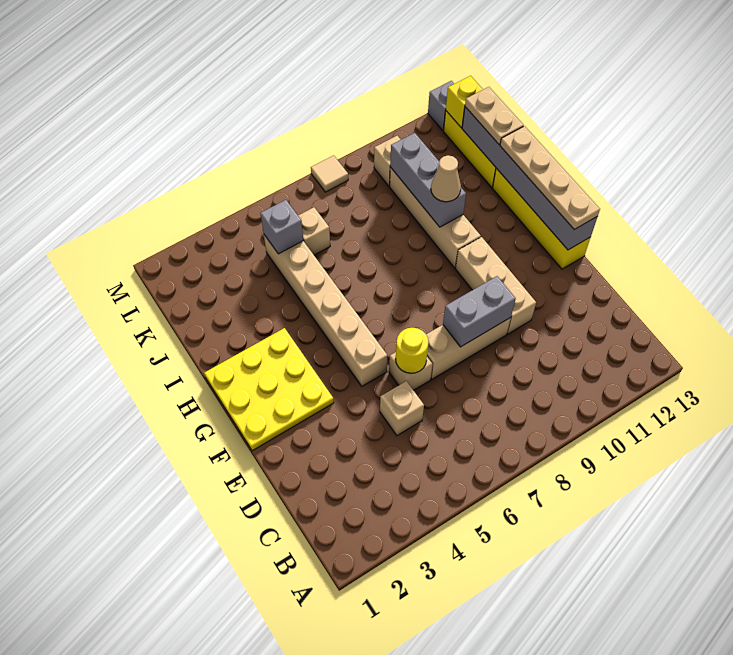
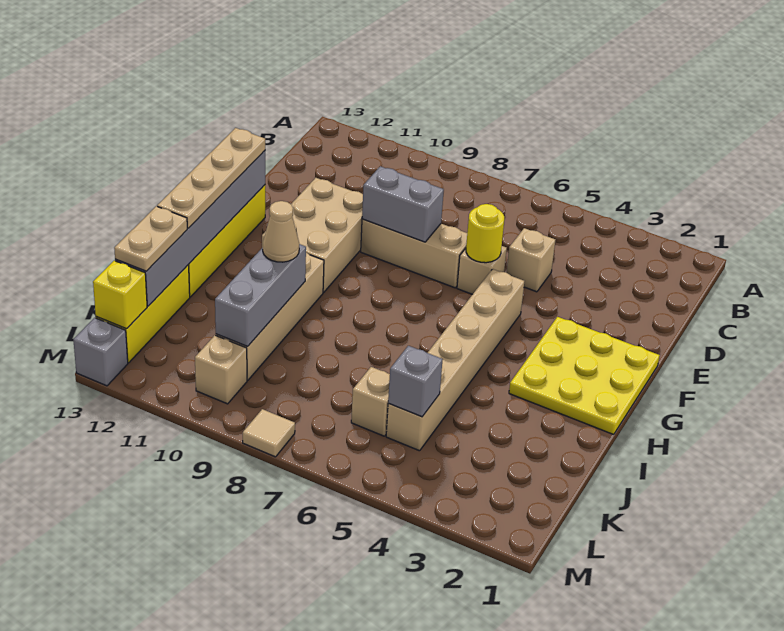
tan 1x3 brick [455,237,536,334] -> tan 2x3 brick [262,178,363,292]

